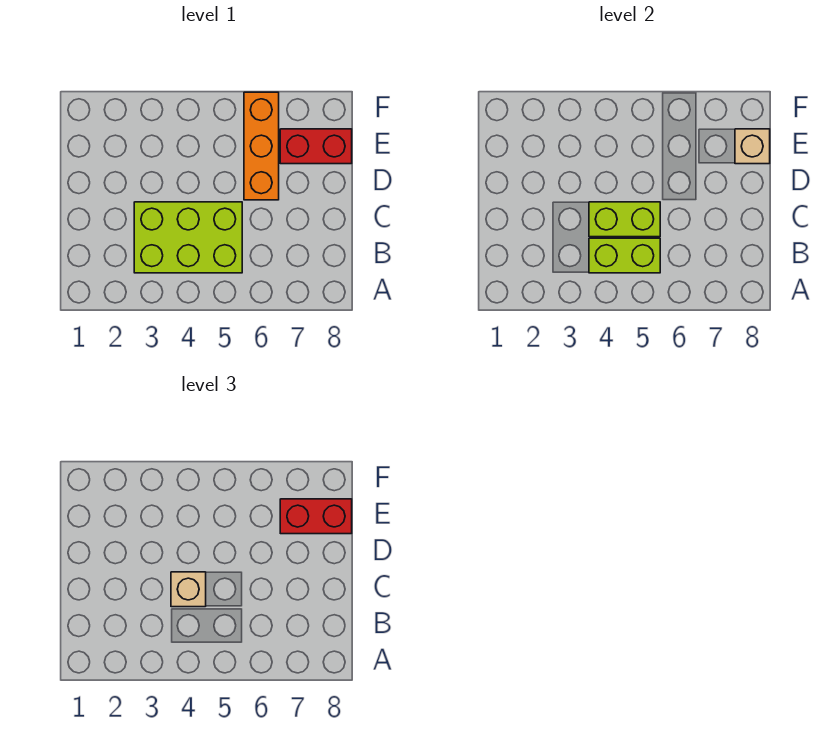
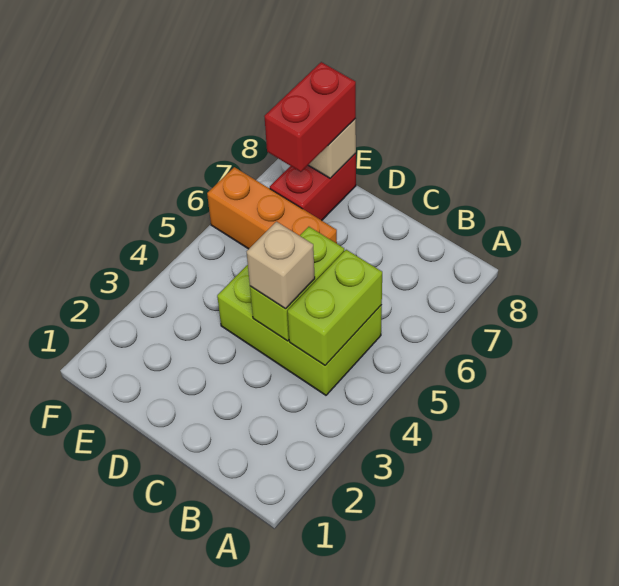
lime 2x3 brick [134,202,242,273] -> lime 2x3 brick turned to [217,265,382,395]

